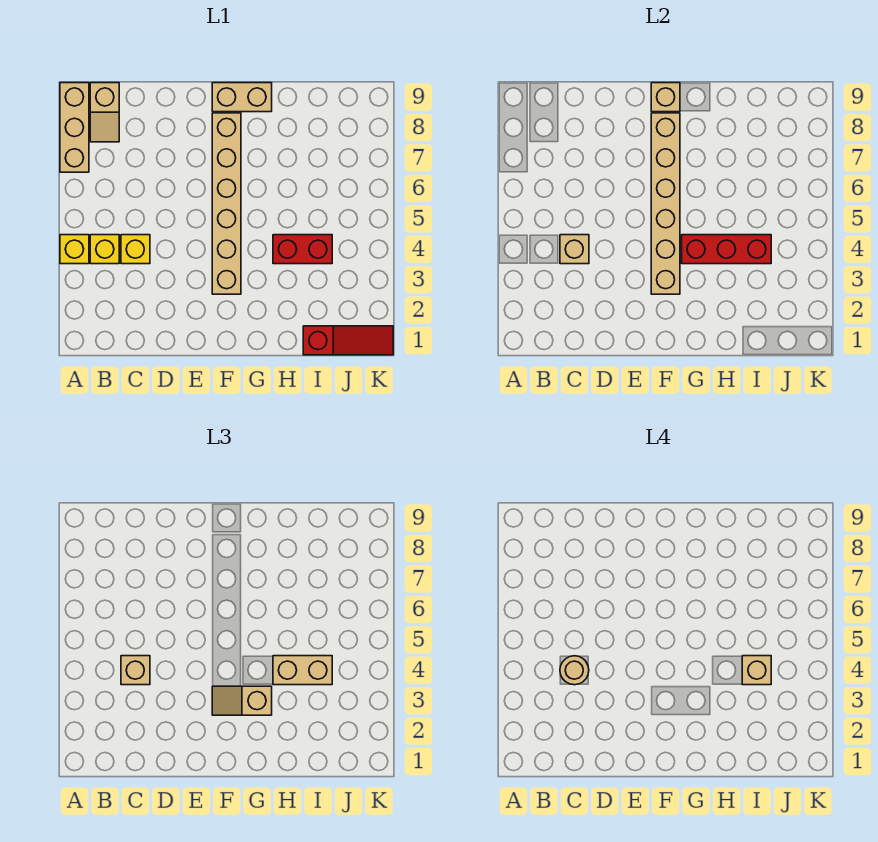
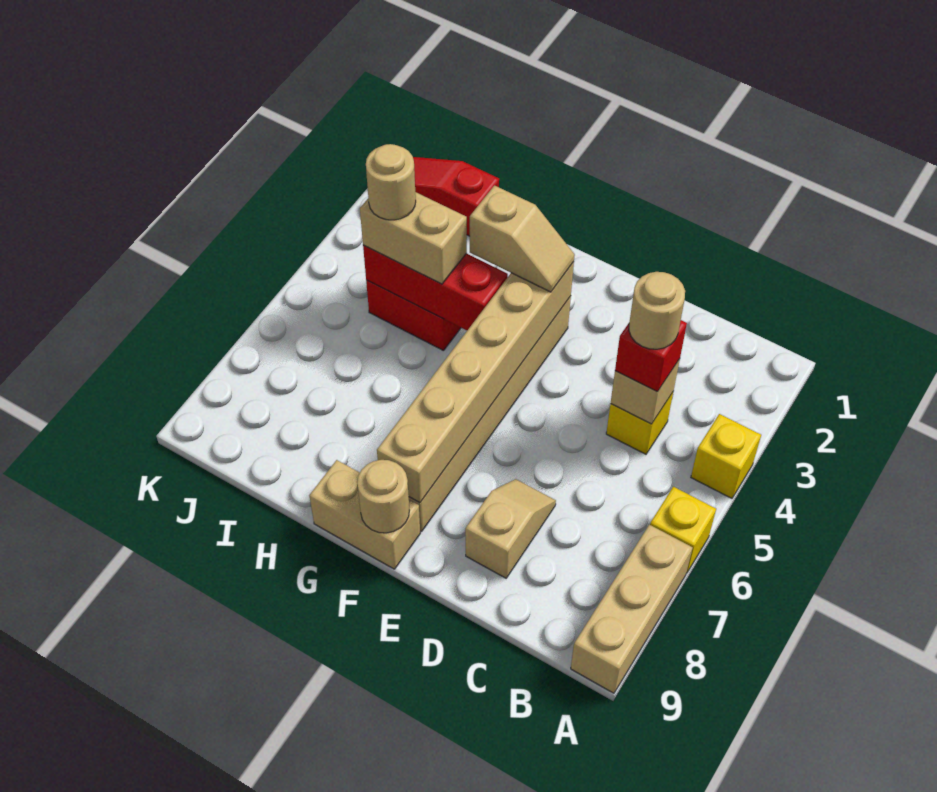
yellow 1x1 brick [90,235,119,264] -> yellow 1x1 brick moved to [650,487,716,573]
tan 1x2 slope [90,83,119,142] -> tan 1x2 slope moved to [465,479,556,578]
tan 1x1 brick [121,656,150,685] -> red 1x1 brick [615,320,687,392]
tan 1x1 brick [651,83,680,112] -> tan 1x1 round brick [357,460,409,533]
tan 1x1 brick [742,656,771,685] -> tan 1x1 round brick [366,144,416,220]

